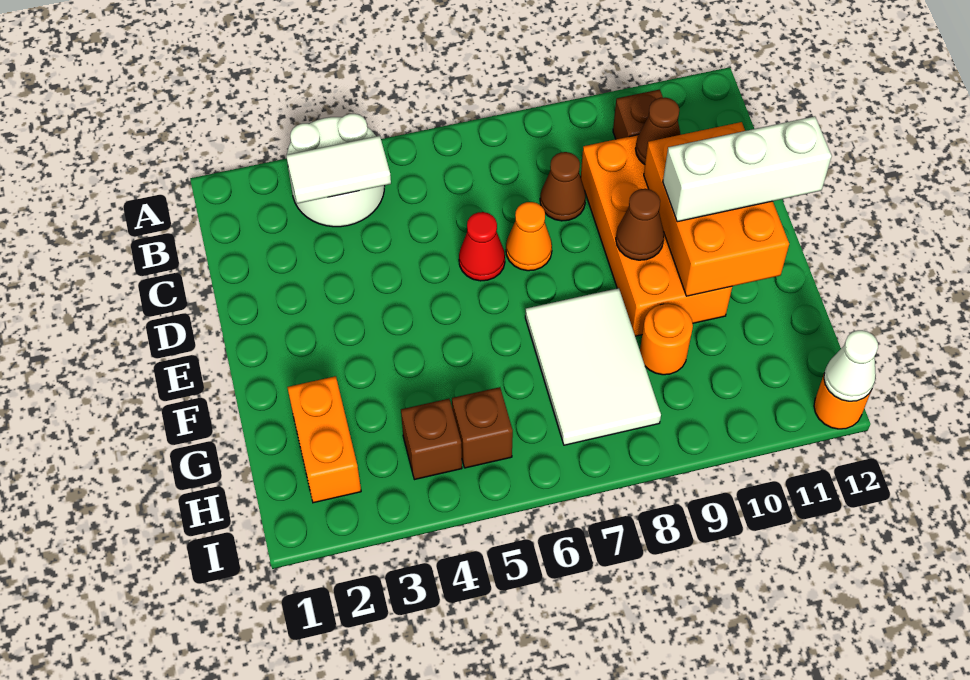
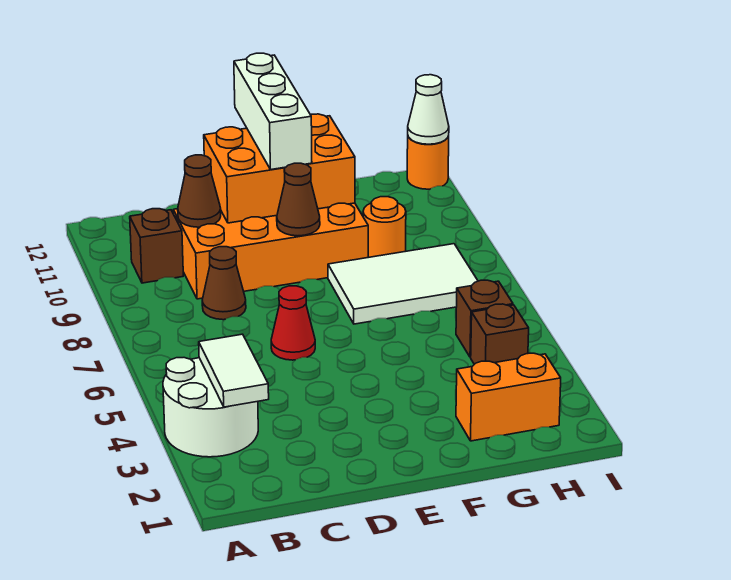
orange 1x1 cone [506,202,552,271] -> none

